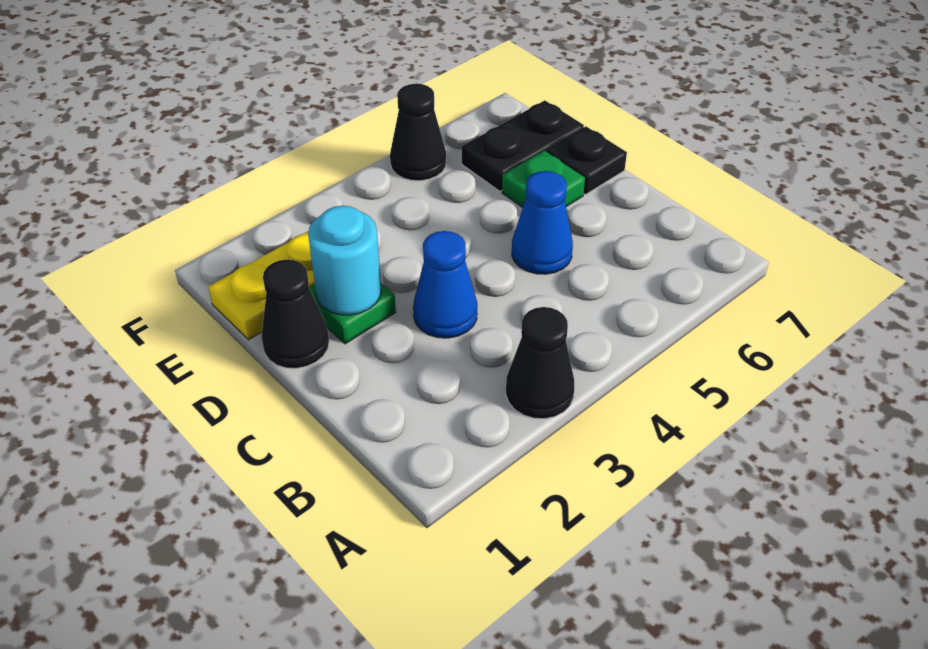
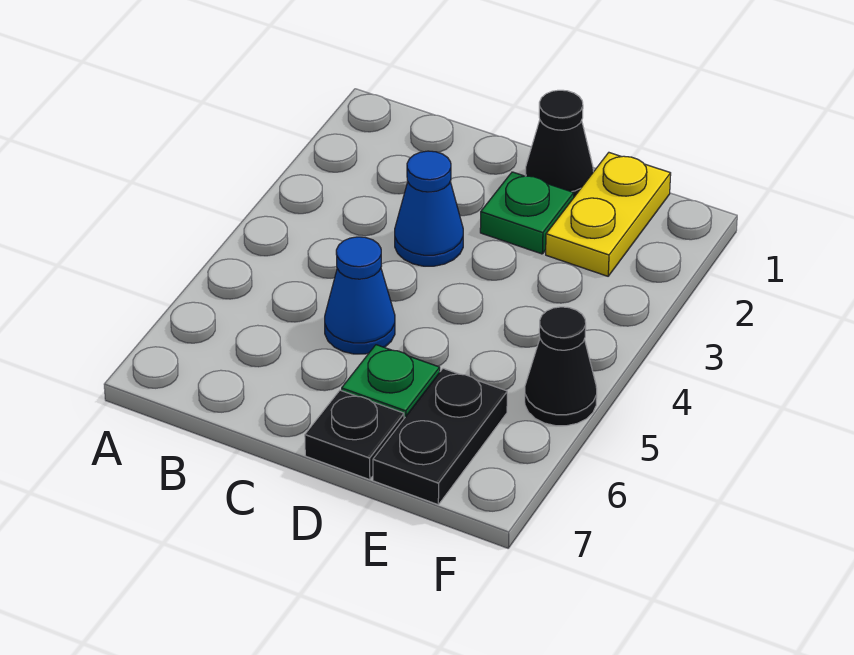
black 1x1 cone [506,307,574,419] -> none
cyan 1x1 round brick [308,205,381,315] -> none

